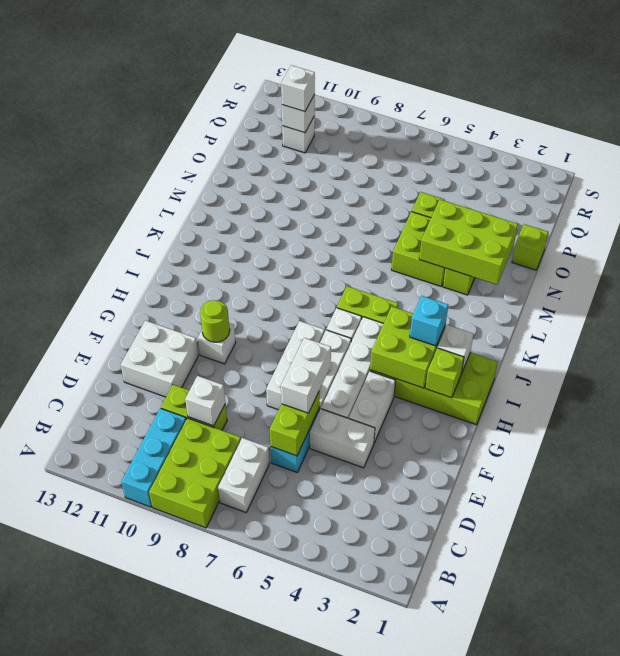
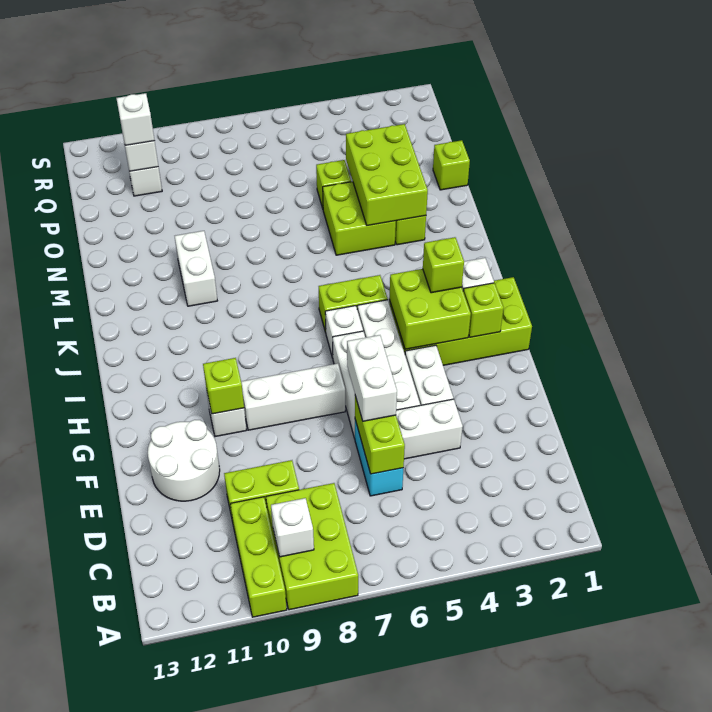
cyan 1x3 brick [121,408,186,507] -> lime 1x3 brick [230,497,287,617]
white 1x2 brick [218,438,269,512] -> white 1x2 brick moved to [175,231,217,306]
white 1x1 brick [185,376,225,426] -> white 1x1 brick moved to [271,498,314,557]
white 2x2 brick [121,320,198,397] -> white 2x2 round brick [148,420,220,501]
white 1x3 brick [266,321,325,410] -> white 1x3 brick turned to [241,363,345,430]
lime 1x1 round brick [200,300,230,342] -> lime 1x1 brick [203,358,244,414]
cyan 1x1 brick [410,296,448,346] -> lime 1x1 brick [423,237,464,293]
lime 2x3 brick [419,200,518,285] -> lime 2x3 brick turned to [346,124,428,226]

